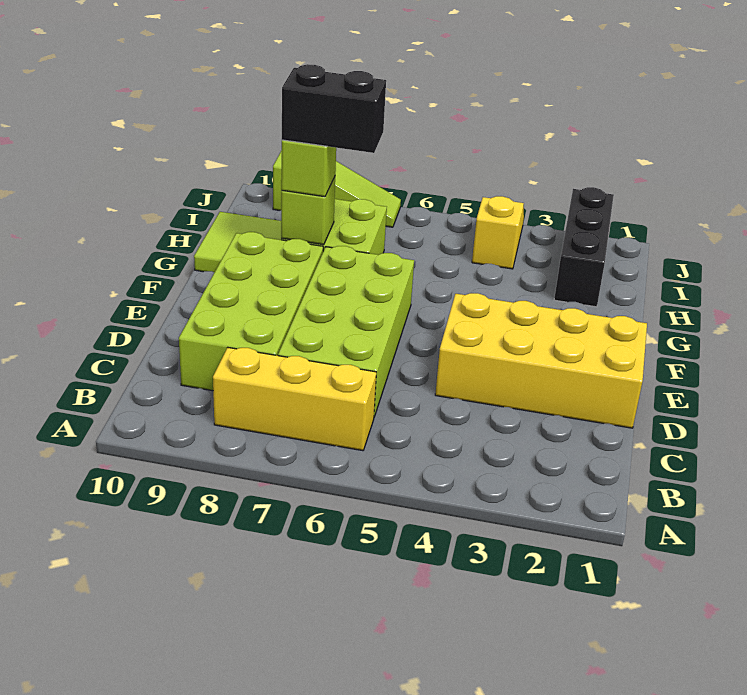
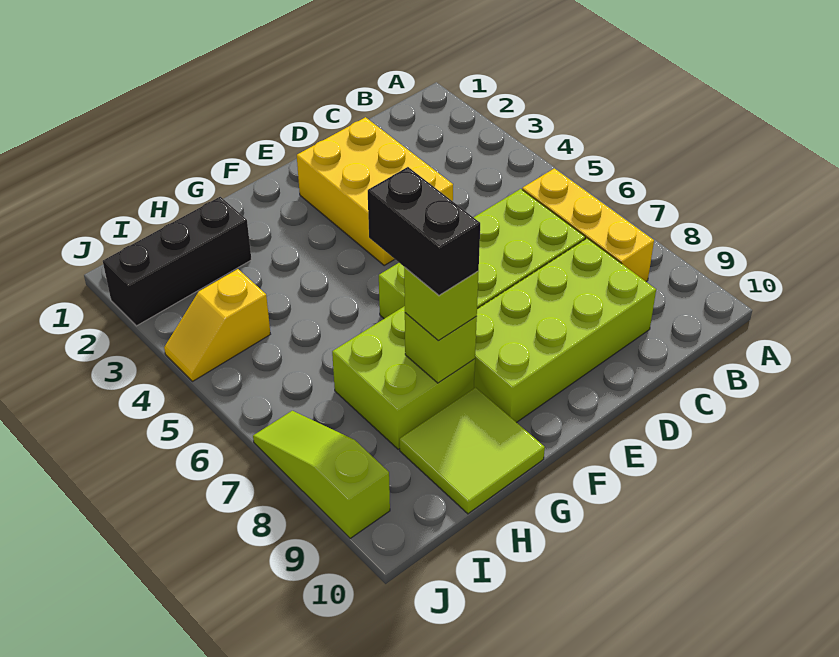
yellow 2x4 brick [435,293,647,428] -> yellow 2x3 brick [297,117,453,265]

